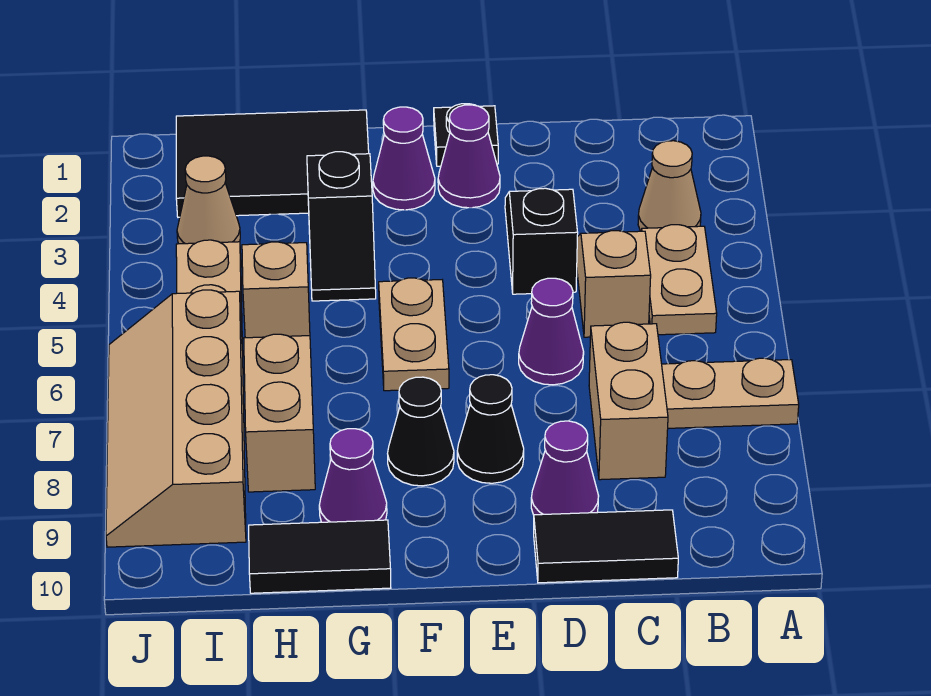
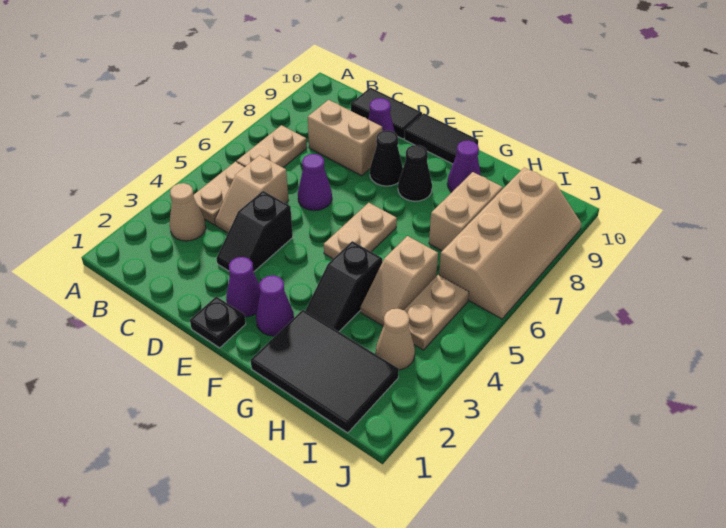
tan 1x2 plate [662,358,799,428] -> tan 1x2 plate turned to [237,125,307,168]
tan 1x2 brick [589,322,668,480] -> tan 1x2 brick turned to [308,100,382,176]
black 1x2 slope [307,152,376,301] -> black 1x2 slope turned to [305,241,382,331]
black 1x2 tile [249,520,391,593] -> black 1x2 tile moved to [404,113,478,164]

